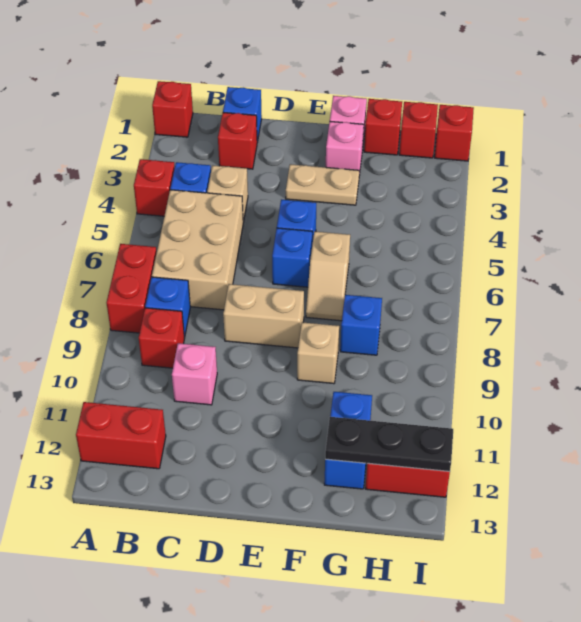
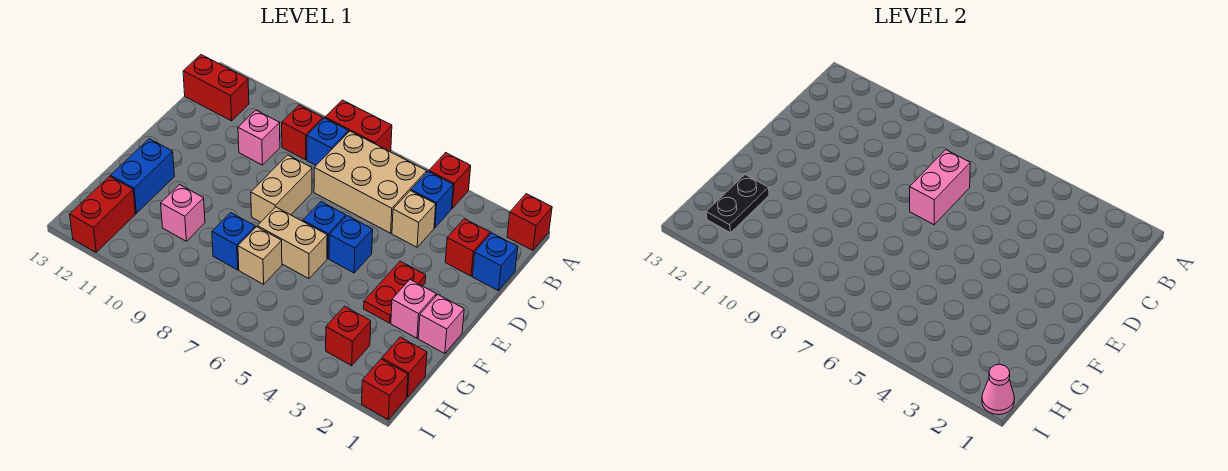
red 1x2 brick [76,402,166,469] -> red 1x2 brick turned to [183,55,249,121]
none -> pink 1x2 brick [910,150,970,225]
tan 1x2 plate [286,164,359,205] -> red 1x2 plate [364,261,426,323]
tan 1x2 slope [306,231,350,321] -> tan 1x2 brick [258,207,327,279]
tan 1x1 brick [297,322,339,384] -> tan 1x1 brick moved to [238,227,282,284]
red 1x1 brick [364,99,402,155] -> red 1x1 brick moved to [326,306,371,366]
none -> pink 1x1 brick [161,185,205,241]
blue 1x2 brick [324,392,372,489] -> blue 1x2 brick turned to [111,139,174,213]
black 1x3 plate [325,417,453,471] -> black 1x2 plate [706,175,769,233]
none -> pink 1x1 cone [982,364,1014,415]

